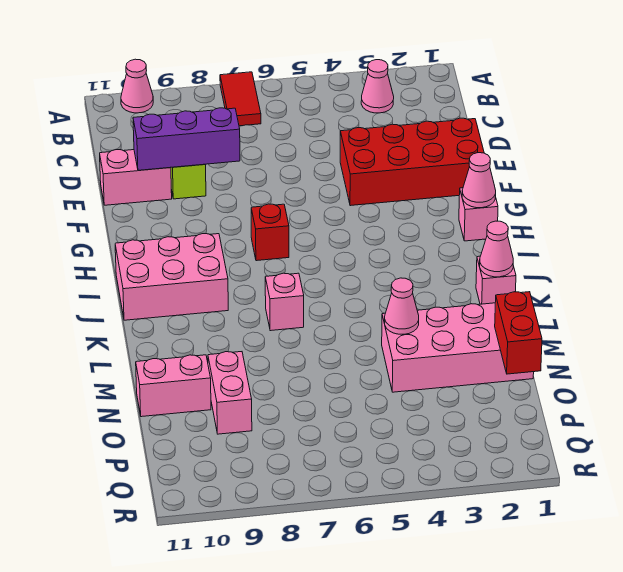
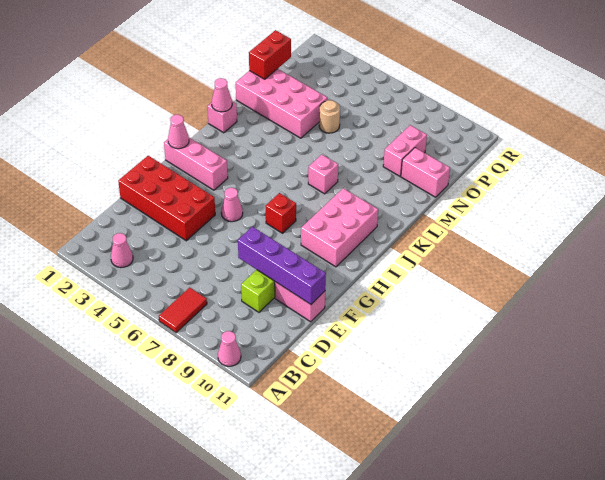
purple 1x3 brick [133,108,240,170] -> purple 1x4 brick [238,227,326,304]
pink 1x1 brick [459,188,498,241] -> pink 1x3 brick [164,138,228,190]
pink 2x3 brick [115,234,228,320] -> pink 2x3 brick turned to [301,188,378,267]
pink 1x1 cone [385,278,419,334] -> pink 1x1 cone moved to [221,188,243,222]
none -> tan 1x1 round brick [319,100,340,133]

